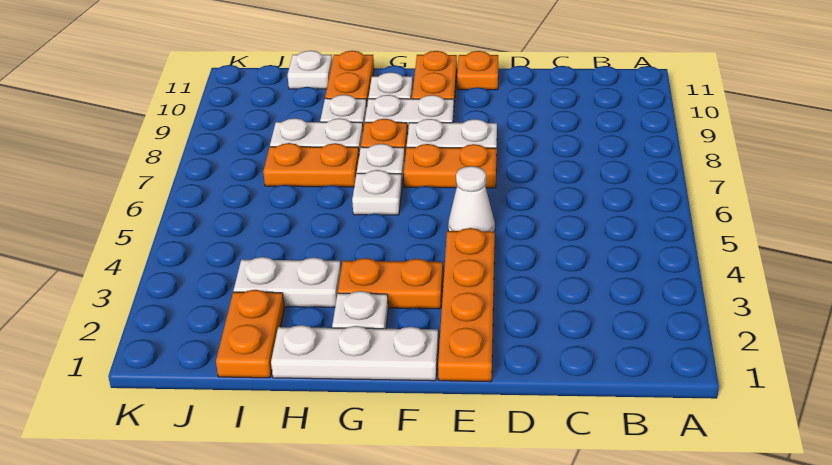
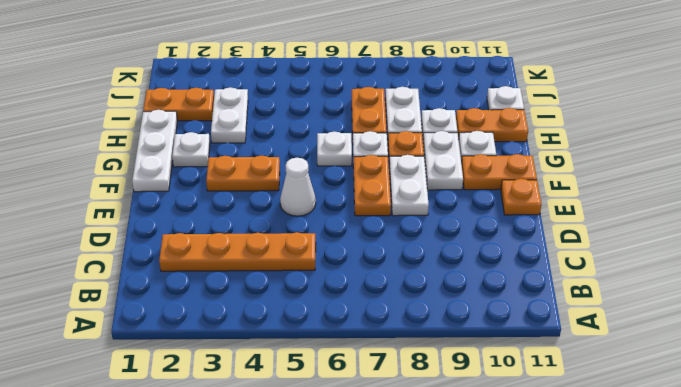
orange 1x4 plate [438,228,495,382] -> orange 1x4 plate moved to [159,232,316,271]
orange 1x2 plate [338,258,443,309] -> orange 1x2 plate turned to [206,156,280,191]

